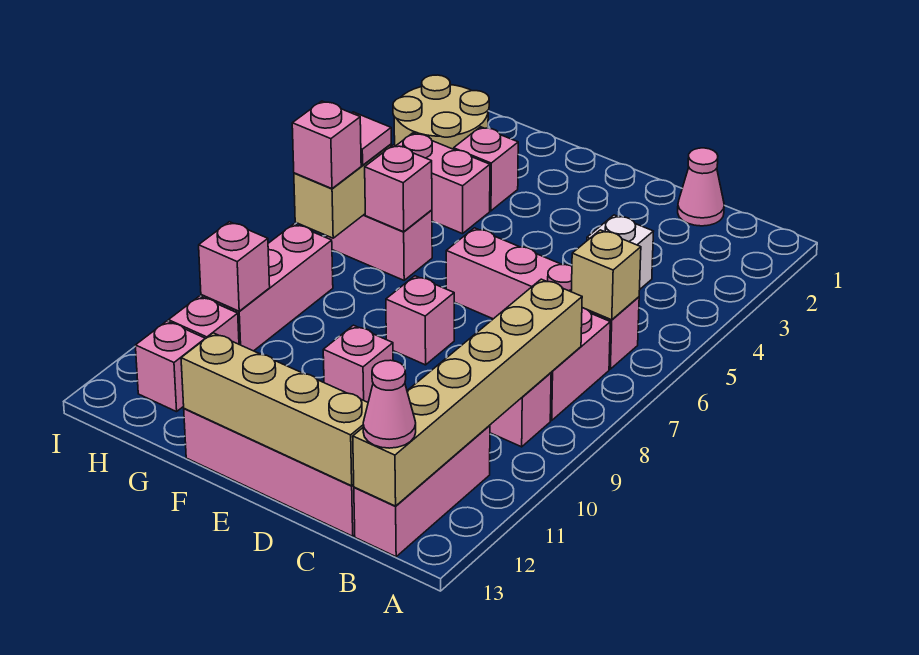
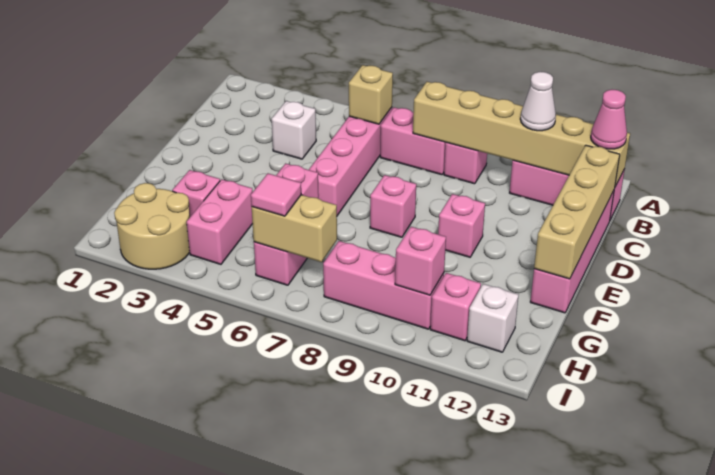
none -> white 1x1 cone [520,72,556,131]
pink 1x1 cone [678,148,724,226] -> none
pink 1x1 brick [292,101,361,189] -> none
pink 1x1 brick [135,321,205,412] -> white 1x1 brick [467,284,518,352]

